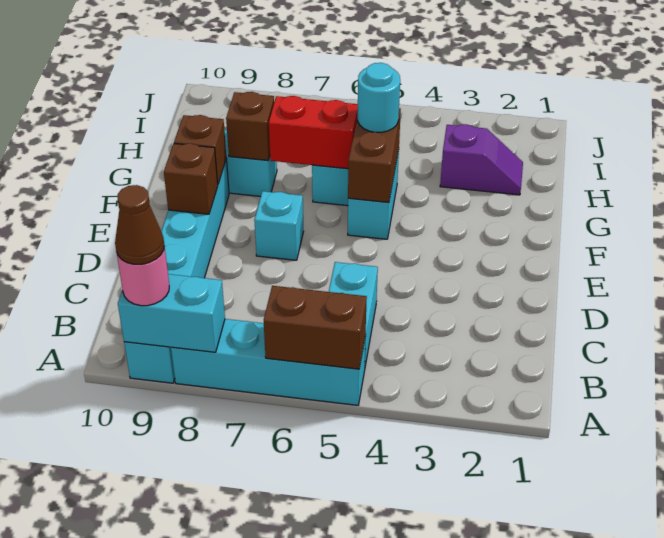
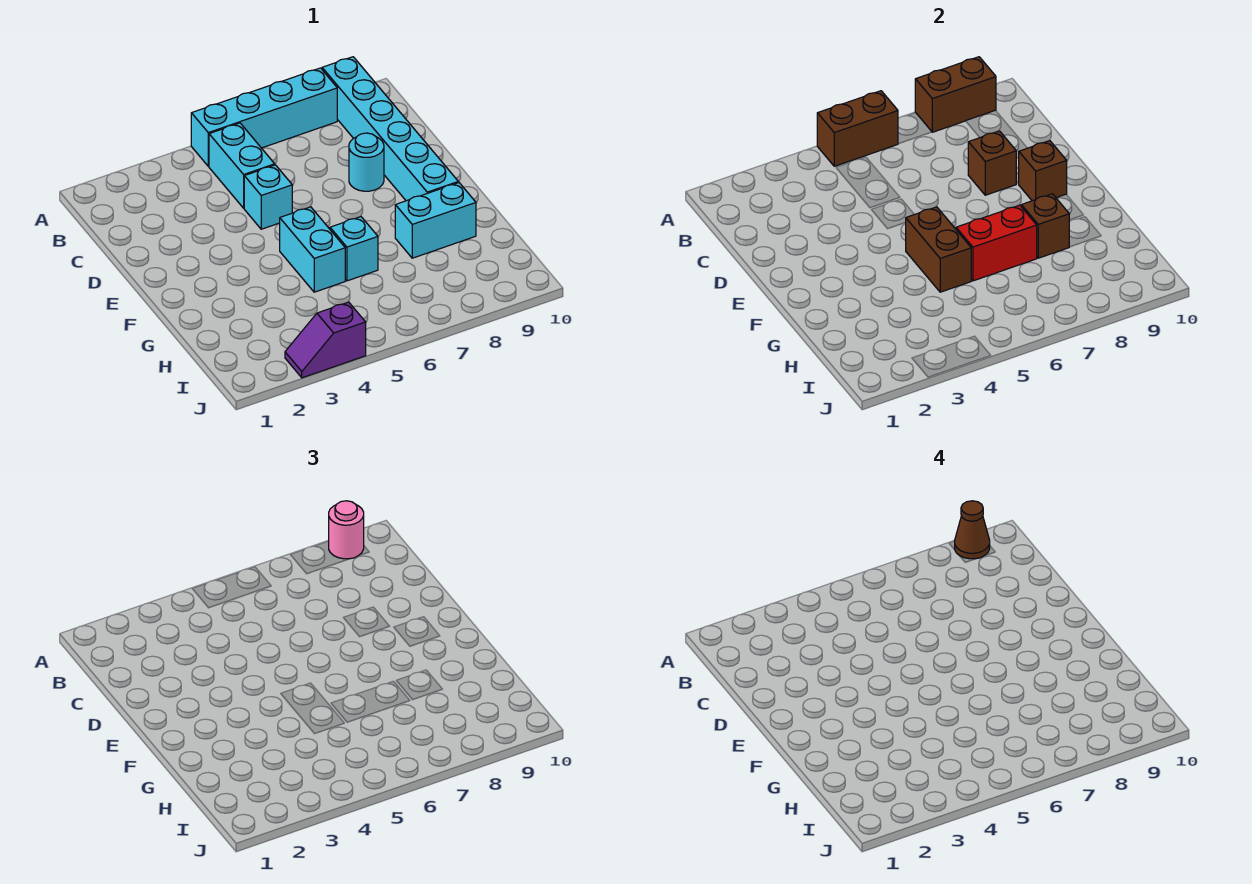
cyan 1x2 brick [118,274,225,352] -> brown 1x2 brick [915,57,996,132]
cyan 1x1 brick [254,191,304,260] -> cyan 1x1 brick moved to [244,165,292,229]
brown 1x1 brick [174,115,226,184] -> brown 1x1 brick moved to [968,131,1016,195]
cyan 1x1 round brick [358,63,400,132] -> cyan 1x1 round brick moved to [349,133,384,191]
purple 1x2 slope [440,124,523,195] -> purple 1x2 slope moved to [285,302,366,378]

